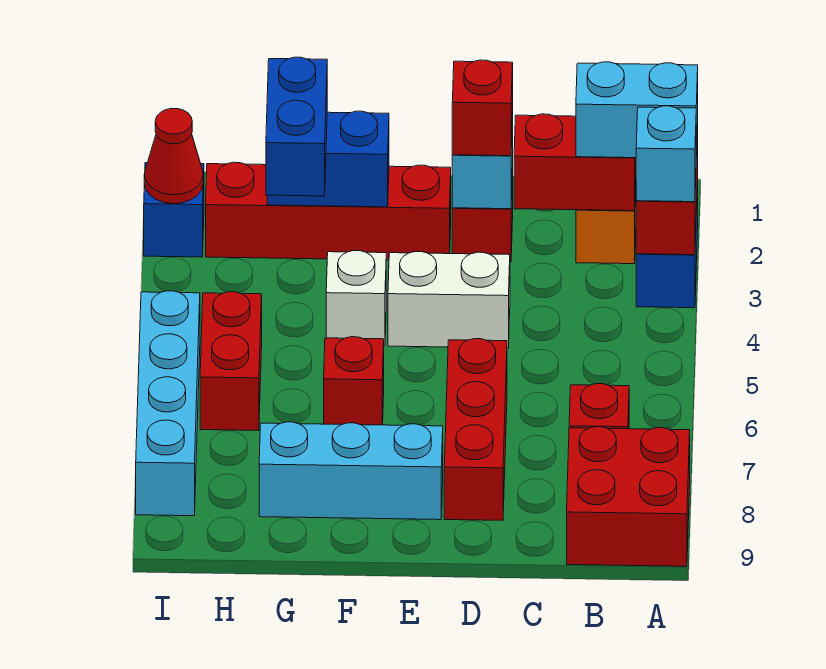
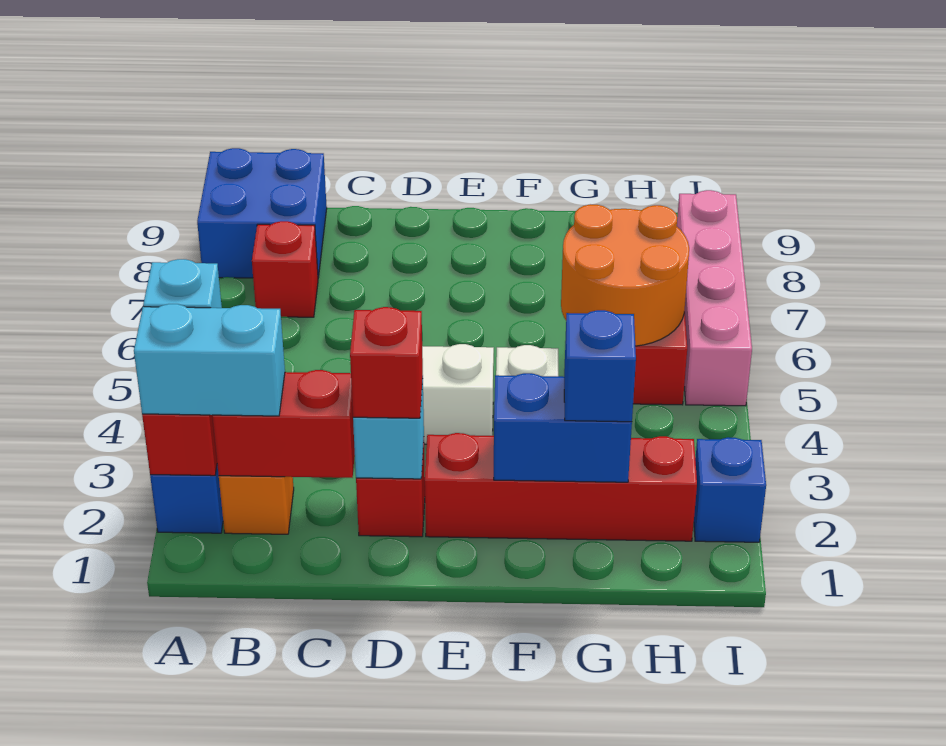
red 2x2 brick [567,427,690,566] -> blue 2x2 brick [197,148,327,278]
red 1x3 brick [444,339,507,520] -> none
cyan 1x3 brick [259,422,443,520] -> none
red 1x1 brick [324,337,384,425] -> none
blue 1x2 brick [266,57,327,196] -> blue 1x1 brick [564,310,636,422]
none -> orange 2x2 round brick [561,204,689,346]
red 1x1 cone [144,109,203,204] -> none
cyan 1x4 brick [136,291,200,516] -> pink 1x4 brick [677,190,752,406]

